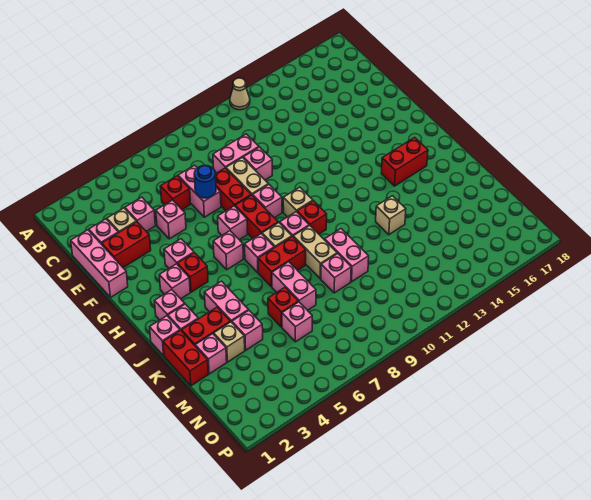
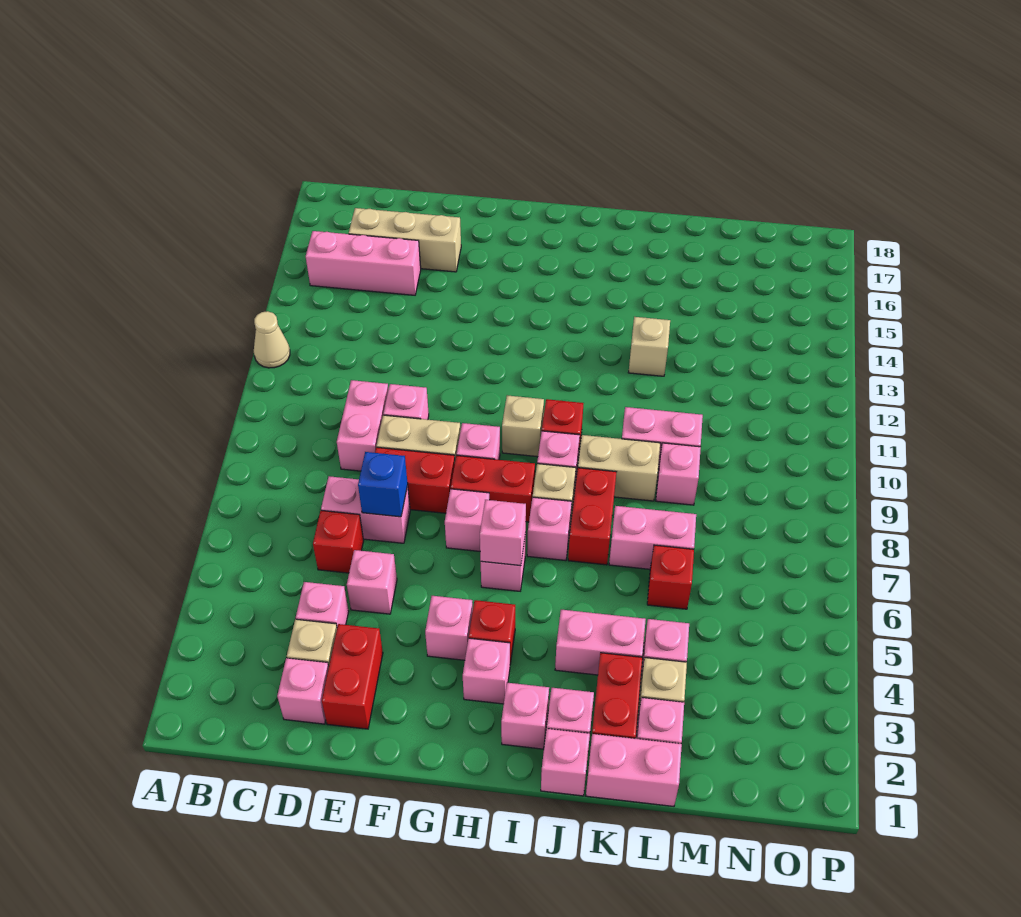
none -> tan 1x3 brick [349,208,461,272]
pink 1x3 brick [71,230,128,297] -> pink 1x3 brick moved to [306,231,421,295]
blue 1x1 round brick [194,166,216,198] -> blue 1x1 brick [358,452,408,517]
red 1x2 brick [381,137,428,186] -> none
red 1x2 brick [163,331,208,386] -> pink 1x2 brick [586,734,682,806]
pink 1x1 brick [282,302,312,342] -> pink 1x1 brick moved to [480,500,526,566]

